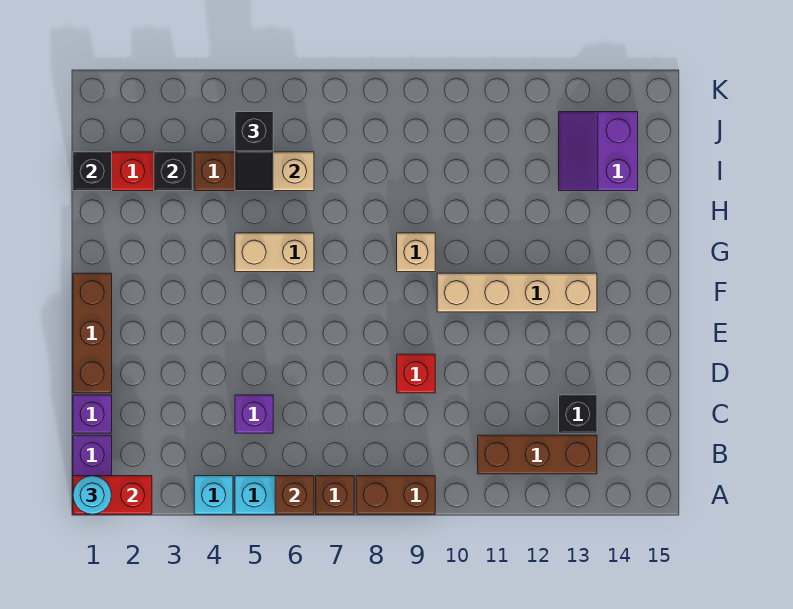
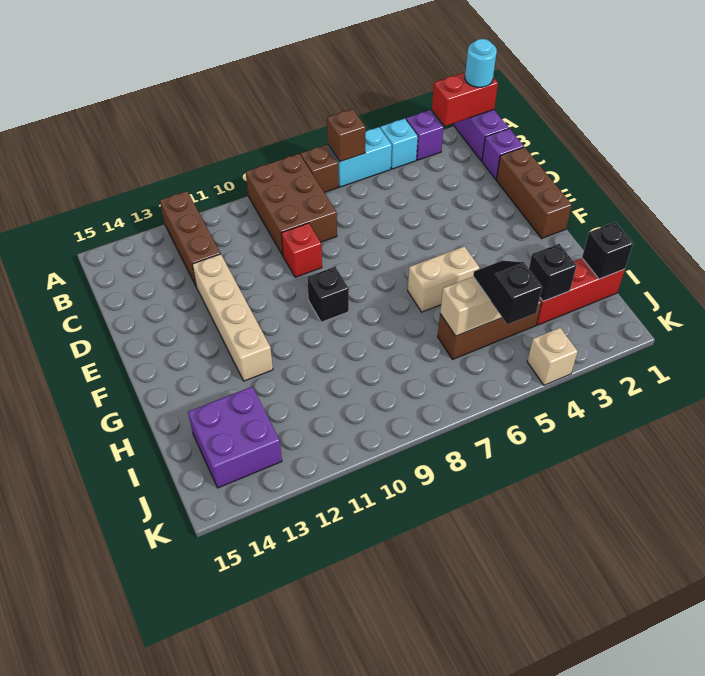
brown 1x2 brick [356,476,435,514] -> brown 2x3 brick [246,154,337,255]
brown 1x3 brick [478,435,597,474] -> brown 1x3 brick turned to [160,191,220,286]
purple 1x1 brick [235,395,273,433] -> purple 1x1 brick moved to [406,110,444,160]
black 1x1 brick [559,395,597,433] -> black 1x1 brick moved to [307,267,349,322]
tan 1x4 brick [437,273,597,312] -> tan 1x4 brick turned to [192,254,273,381]
tan 1x1 brick [397,233,435,272] -> tan 1x1 brick moved to [527,328,578,385]
purple 2x2 slope [559,112,638,191] -> purple 2x2 brick [188,387,282,488]

